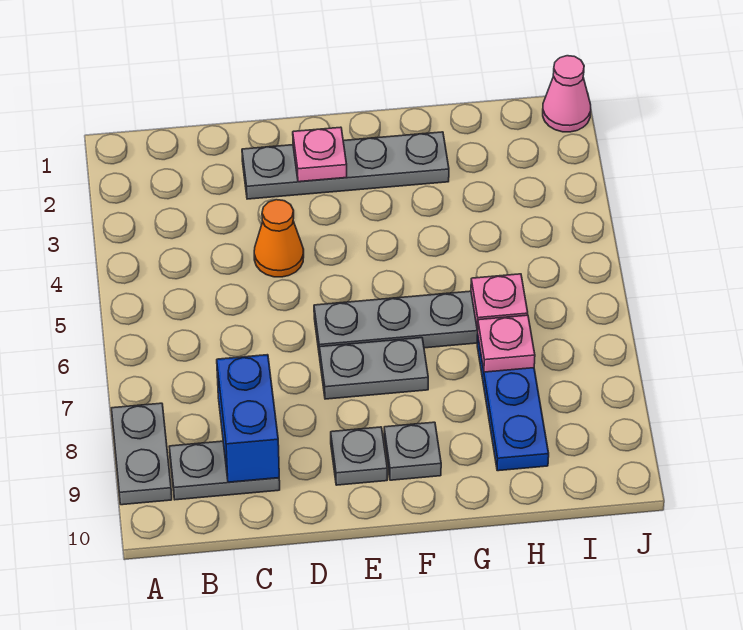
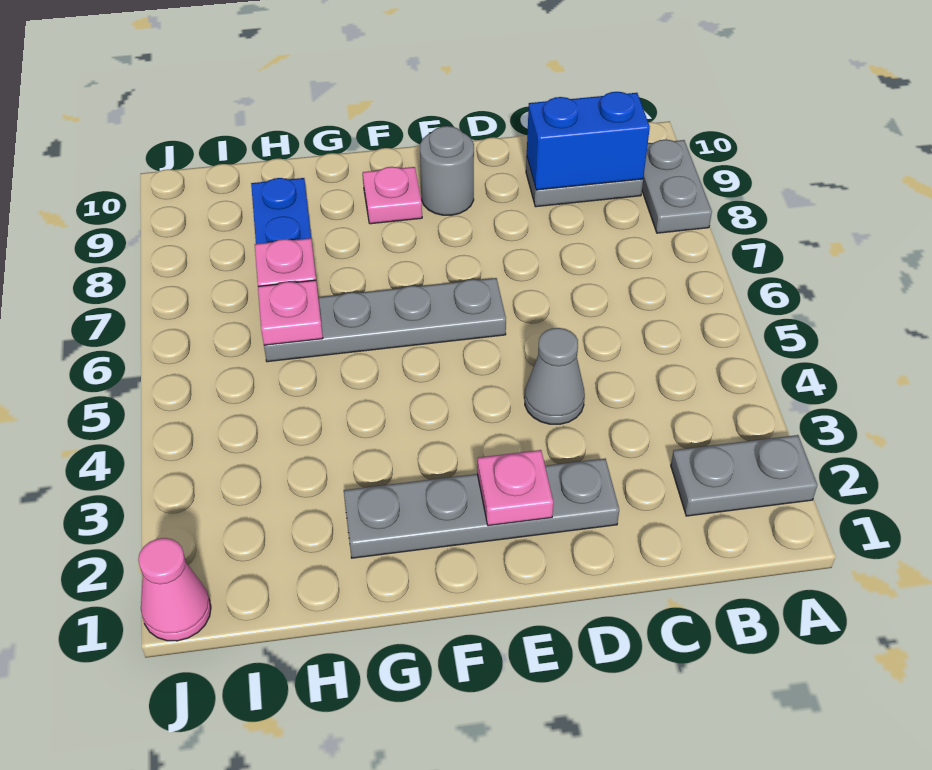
blue 1x2 brick [217,355,279,482] -> blue 1x2 brick turned to [527,92,650,190]
orange 1x1 cone [254,200,304,277] -> grey 1x1 cone [524,328,585,424]
grey 1x2 plate [320,338,428,399] -> grey 1x2 plate moved to [671,435,817,516]
grey 1x1 plate [331,427,387,485] -> grey 1x1 round brick [420,126,474,215]
grey 1x1 plate [384,422,441,480] -> pink 1x1 plate [363,167,422,224]

